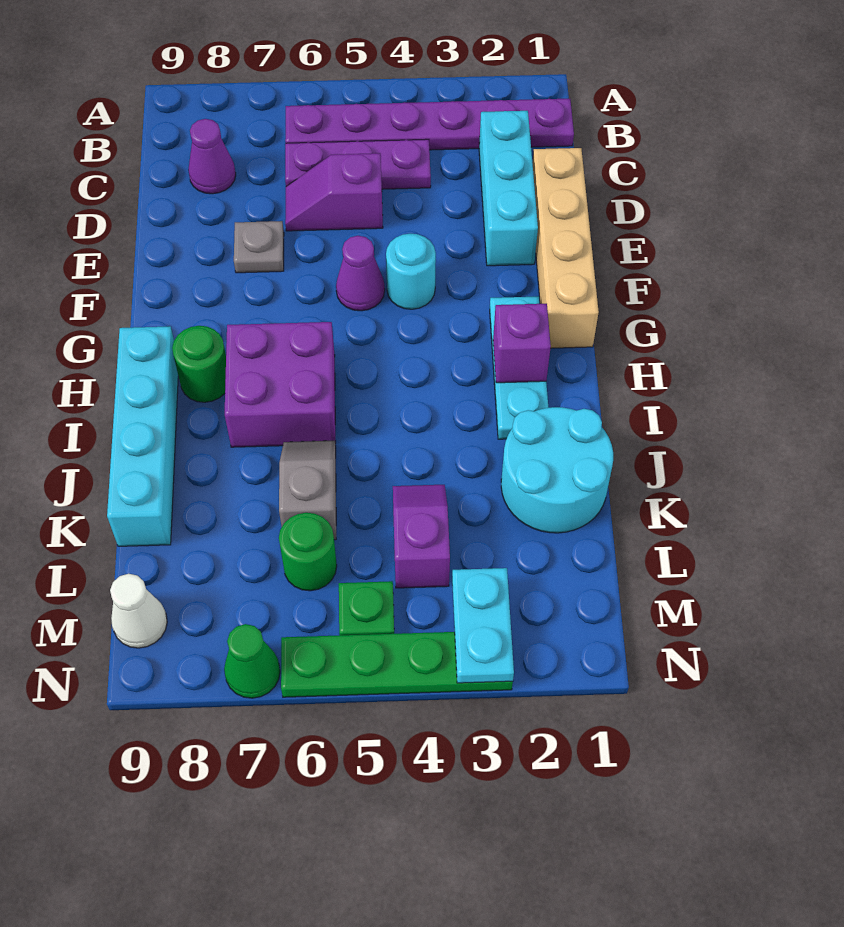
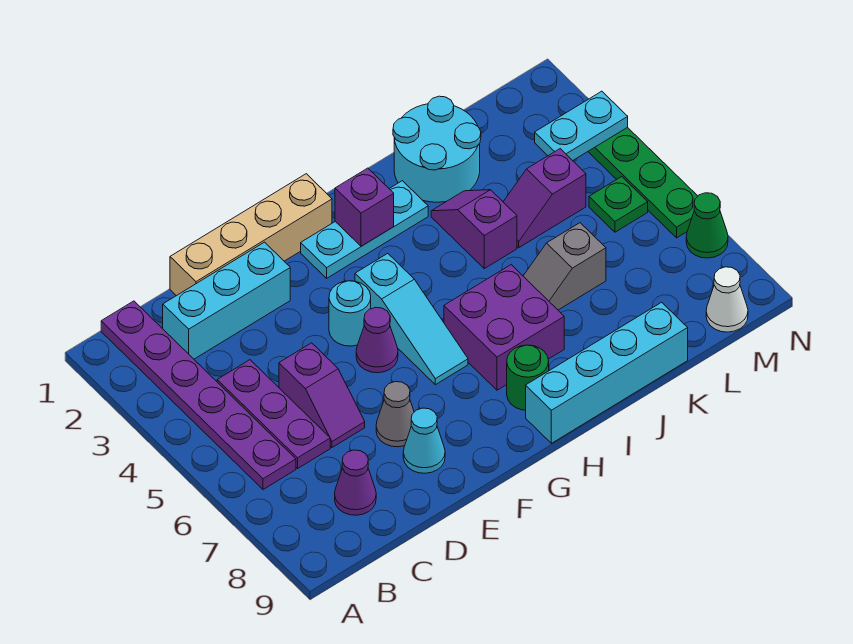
grey 1x1 plate [234,221,284,273] -> grey 1x1 cone [376,382,414,447]
none -> cyan 1x1 cone [403,408,445,473]
none -> cyan 1x3 slope [355,254,468,385]
none -> purple 1x2 slope [431,190,517,269]
green 1x1 round brick [279,513,337,591] -> none

